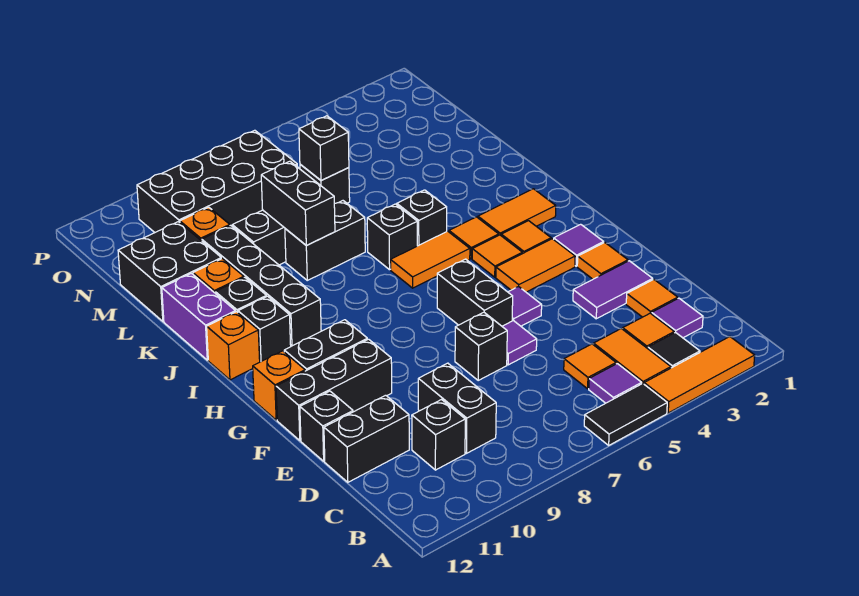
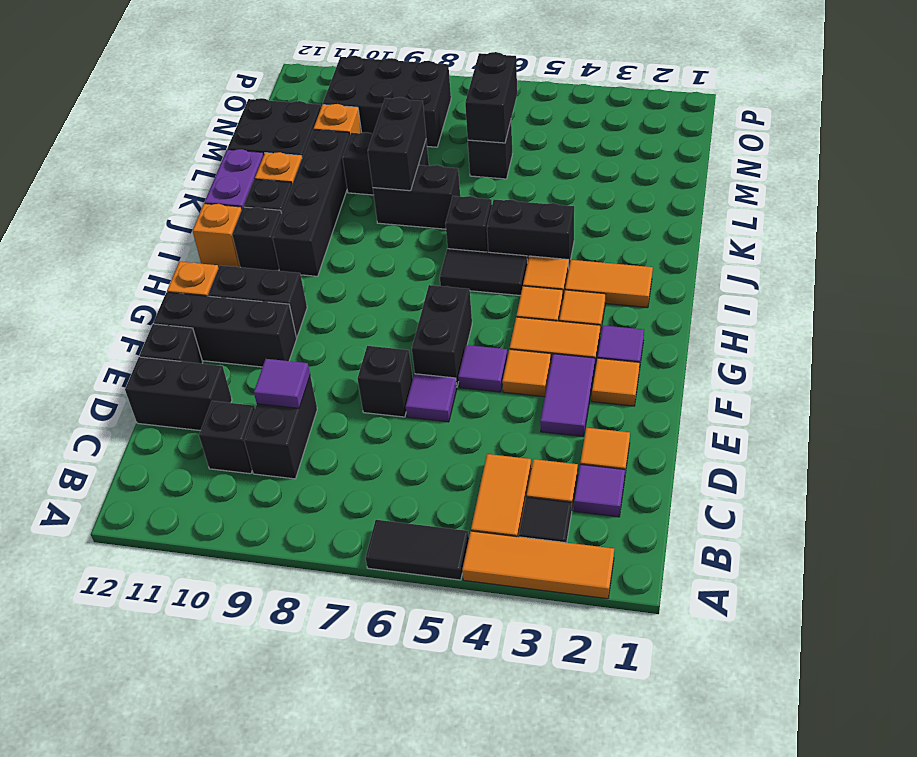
purple 1x1 tile [589,364,642,403] -> purple 1x1 tile moved to [254,359,310,408]
orange 1x1 tile [564,344,616,389] -> orange 1x1 tile moved to [502,349,551,397]
purple 1x2 tile [573,261,653,319] -> purple 1x2 tile turned to [540,354,595,437]
orange 1x2 tile [391,231,470,288] -> black 1x2 tile [440,249,527,296]
black 1x1 brick [397,190,447,246] -> black 1x2 brick [487,200,574,265]
black 1x1 brick [299,116,349,181] -> black 1x2 brick [465,52,517,143]
black 2x4 brick [137,130,297,232] -> black 2x3 brick [323,56,451,147]

